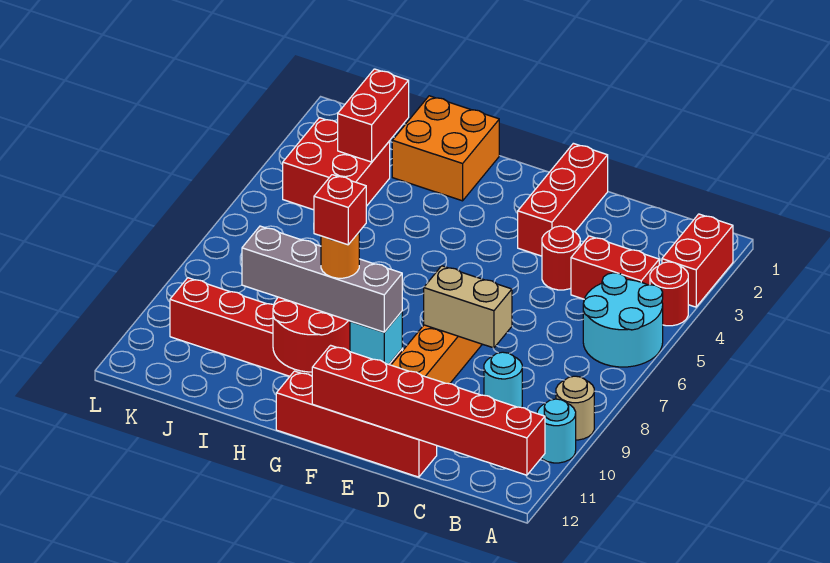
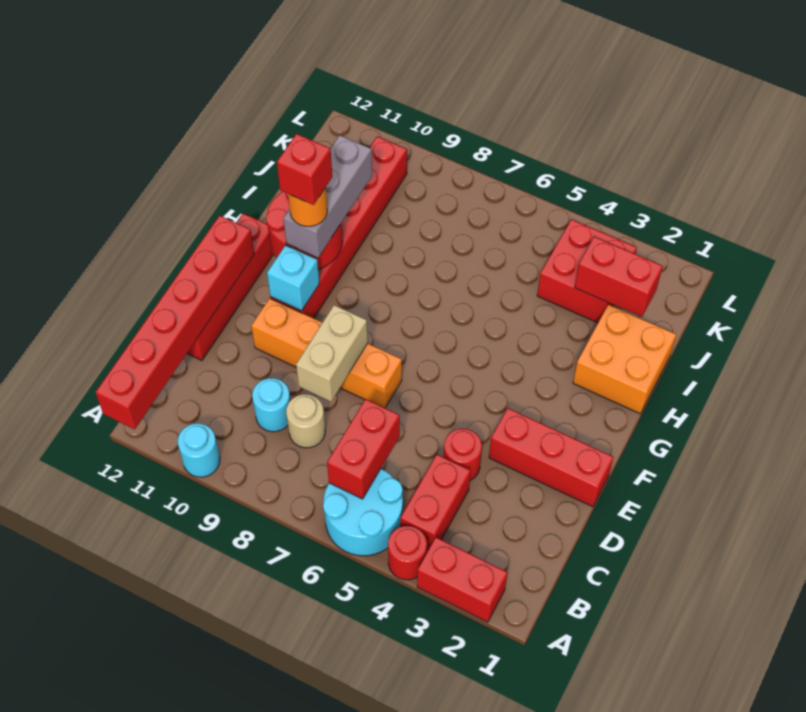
tan 1x1 round brick [556,376,594,440] -> tan 1x1 round brick moved to [286,394,325,448]
none -> red 1x2 brick [327,399,400,499]
grey 1x4 brick [242,226,402,332] -> grey 1x3 brick [283,135,372,258]

